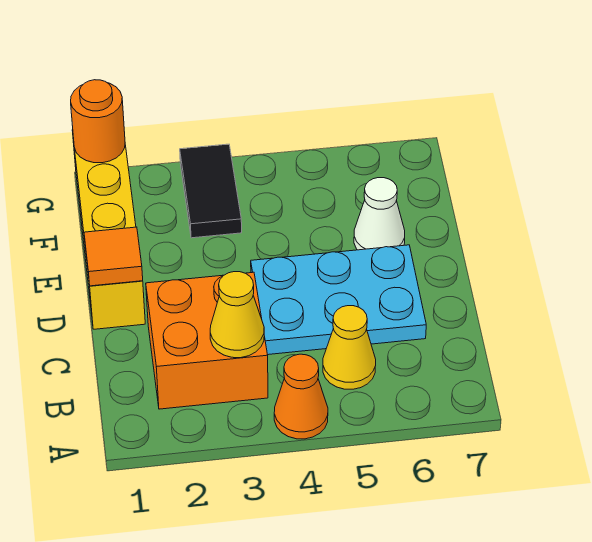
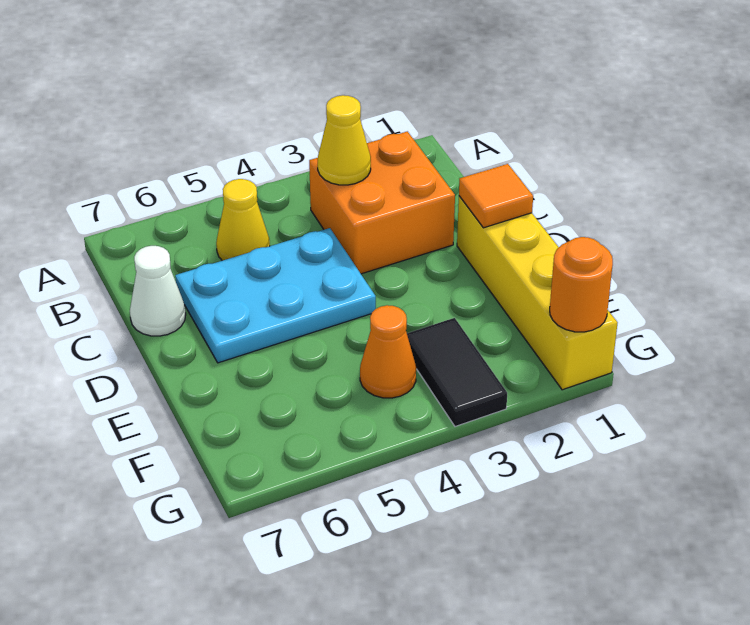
orange 1x1 cone [274,354,328,439] -> orange 1x1 cone moved to [360,305,416,398]
white 1x1 cone [354,178,405,250] -> white 1x1 cone moved to [130,246,186,336]

